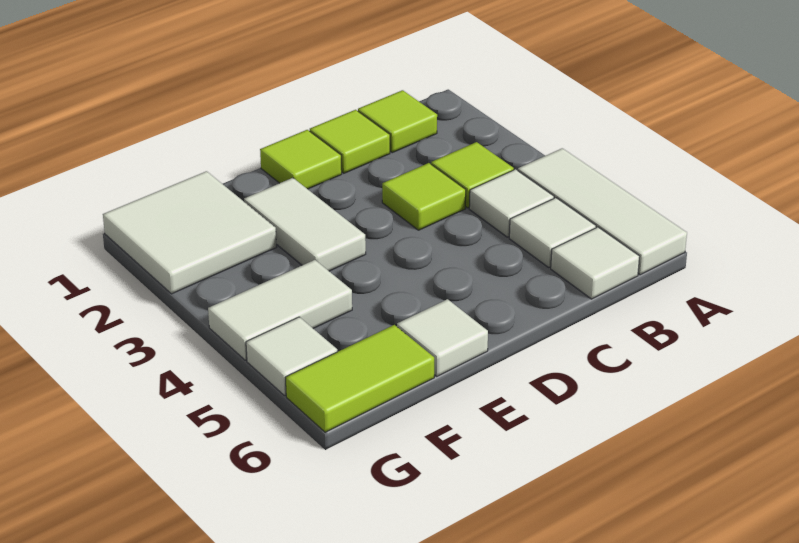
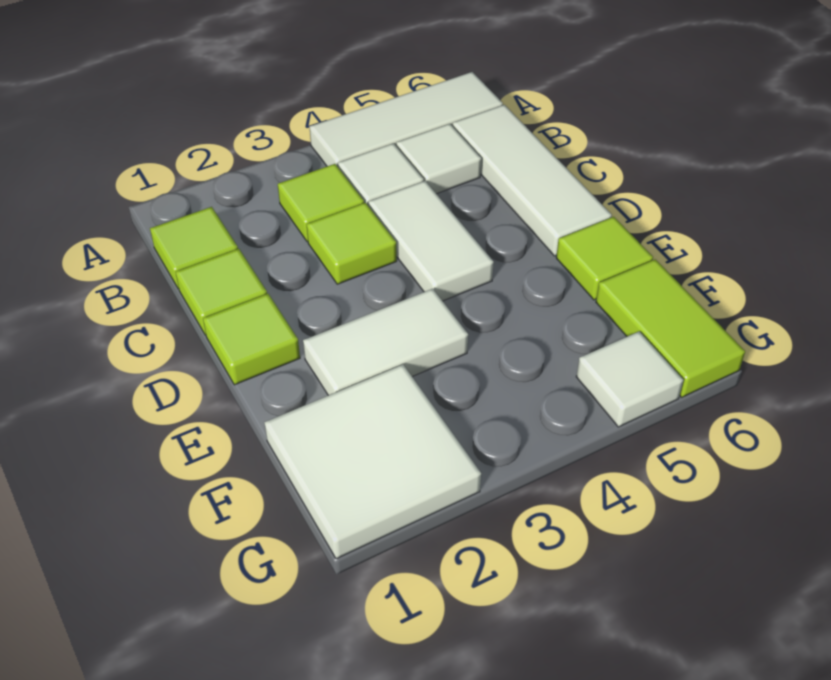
white 1x1 tile [551,227,640,299] -> white 1x3 tile [453,105,612,256]
white 1x1 tile [397,299,488,376] -> lime 1x1 tile [556,217,653,300]
white 1x2 tile [208,260,352,360] -> white 1x2 tile moved to [368,181,494,301]

